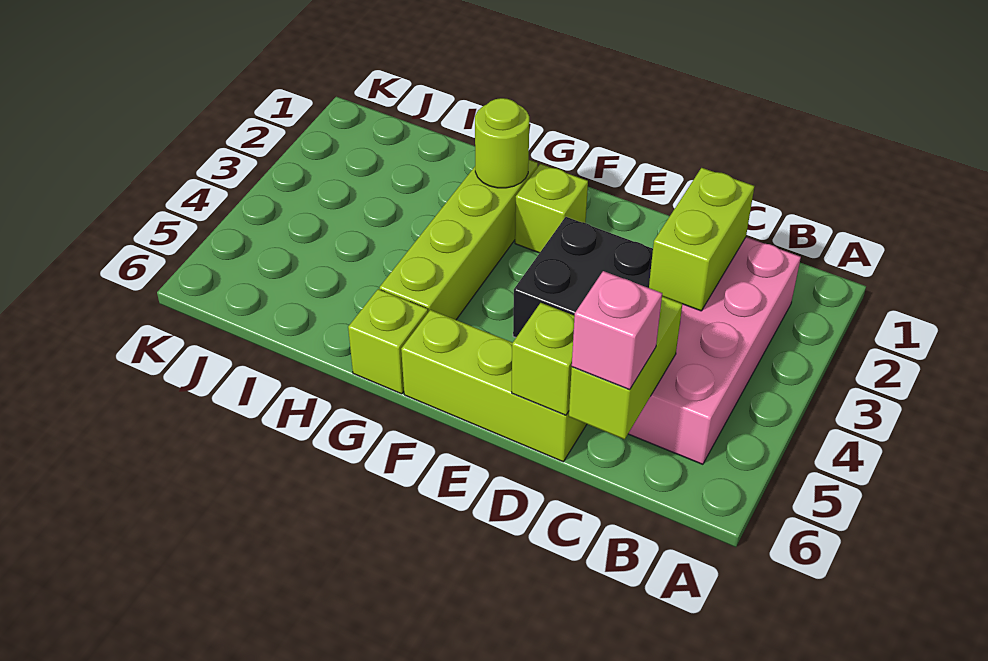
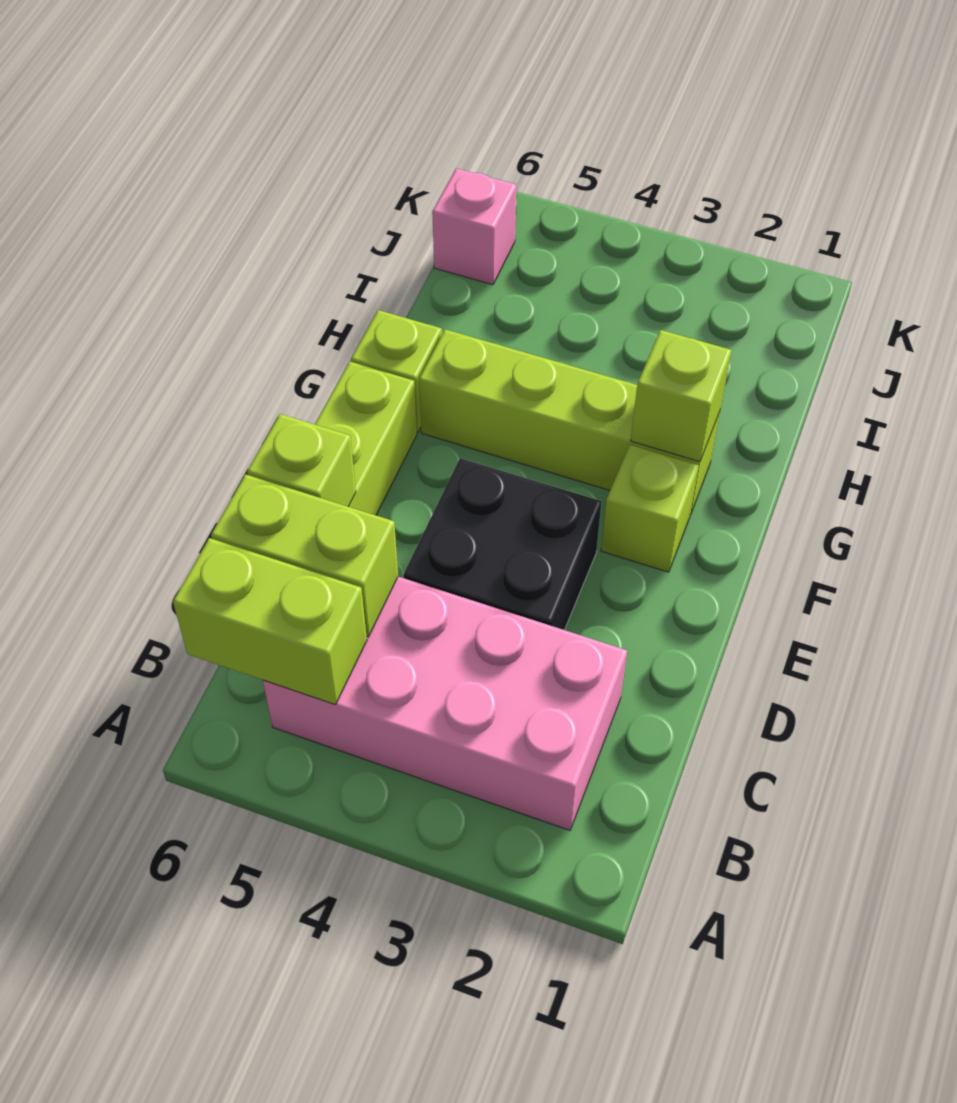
lime 1x2 brick [649,168,754,311] -> lime 1x2 brick moved to [173,538,367,705]
pink 1x1 brick [572,271,662,390] -> pink 1x1 brick moved to [432,168,516,285]
lime 1x1 round brick [475,98,529,188] -> lime 1x1 brick [631,330,731,462]

